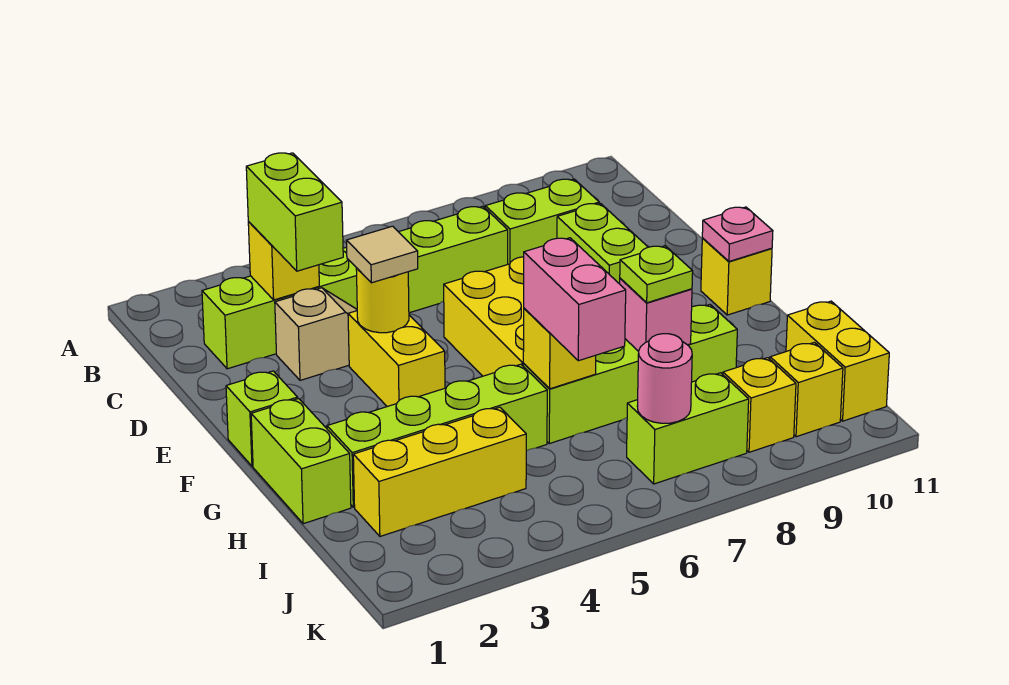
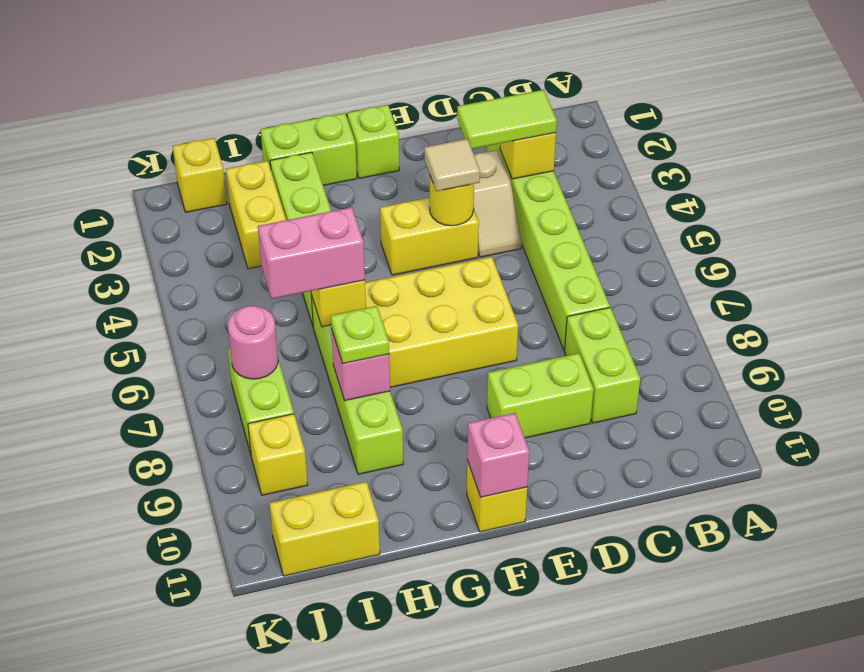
lime 1x2 brick [246,153,343,271] -> lime 1x2 tile [457,90,557,149]
pink 1x1 plate [702,207,773,261] -> pink 1x1 brick [467,413,529,497]
yellow 1x3 brick [353,407,526,536] -> yellow 1x2 brick [226,161,286,269]
yellow 1x1 brick [770,342,843,437] -> yellow 1x1 brick moved to [173,138,227,212]

